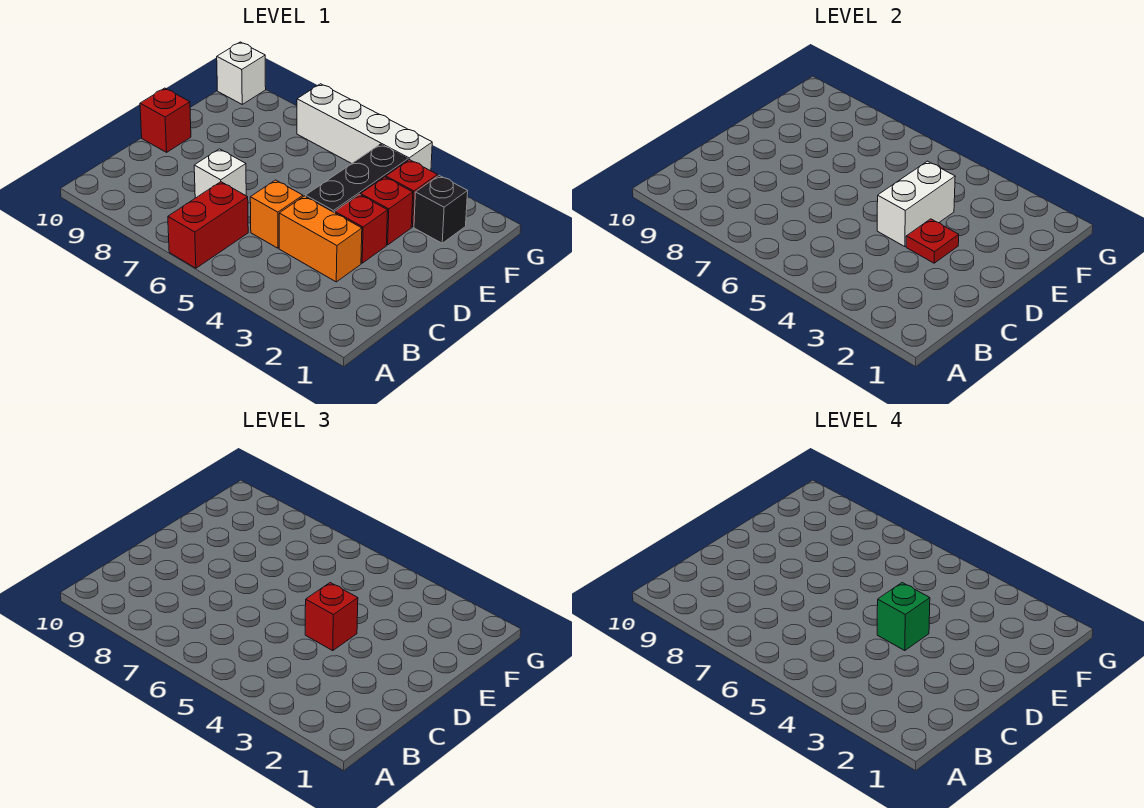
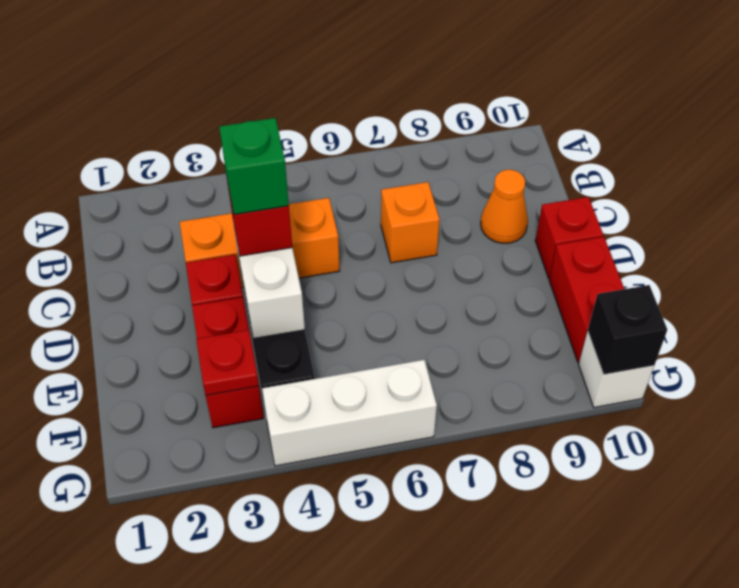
red 1x2 brick [168,182,248,268] -> red 1x2 brick moved to [549,237,624,362]
white 1x1 brick [194,149,246,198] -> orange 1x1 brick [381,182,440,263]
none -> orange 1x1 cone [481,170,528,243]
red 1x1 plate [906,219,959,263] -> red 1x1 plate moved to [196,330,259,395]
black 1x1 brick [414,175,468,243] -> black 1x1 brick moved to [588,285,667,375]
white 1x4 brick [297,84,432,171] -> white 1x3 brick [262,360,437,466]

